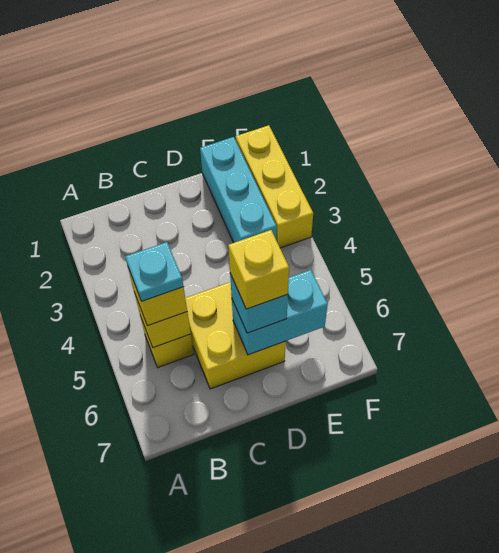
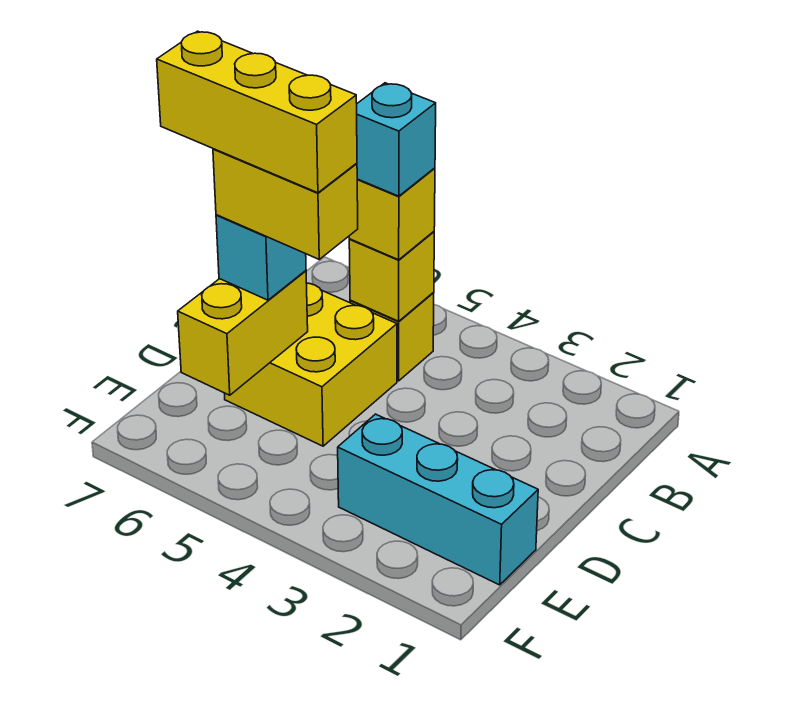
cyan 1x1 plate [125,242,183,301] -> cyan 1x1 brick [357,83,436,196]
cyan 1x2 brick [232,270,328,355] -> yellow 1x2 brick [178,271,308,395]
yellow 1x1 brick [228,230,289,309] -> yellow 1x2 brick [213,149,358,259]
yellow 1x3 brick [236,125,313,248] -> yellow 1x3 brick moved to [157,31,357,193]

